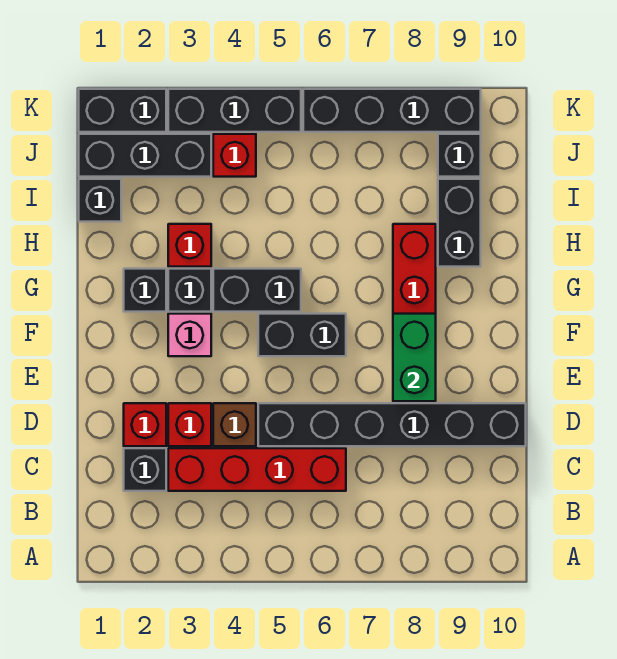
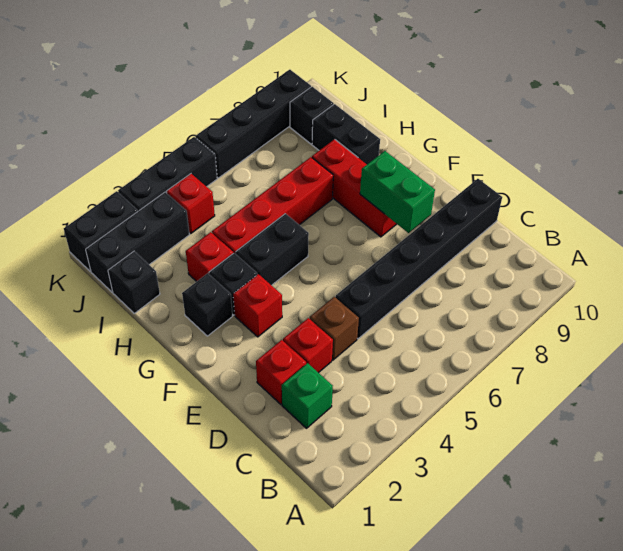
black 1x1 brick [124,448,166,491] -> green 1x1 brick [282,363,333,428]
red 1x4 brick [168,448,346,491] -> red 1x4 brick moved to [212,157,333,254]
pink 1x1 brick [168,314,211,356] -> red 1x1 brick [233,274,282,337]
black 1x2 brick [258,314,346,356] -> none

